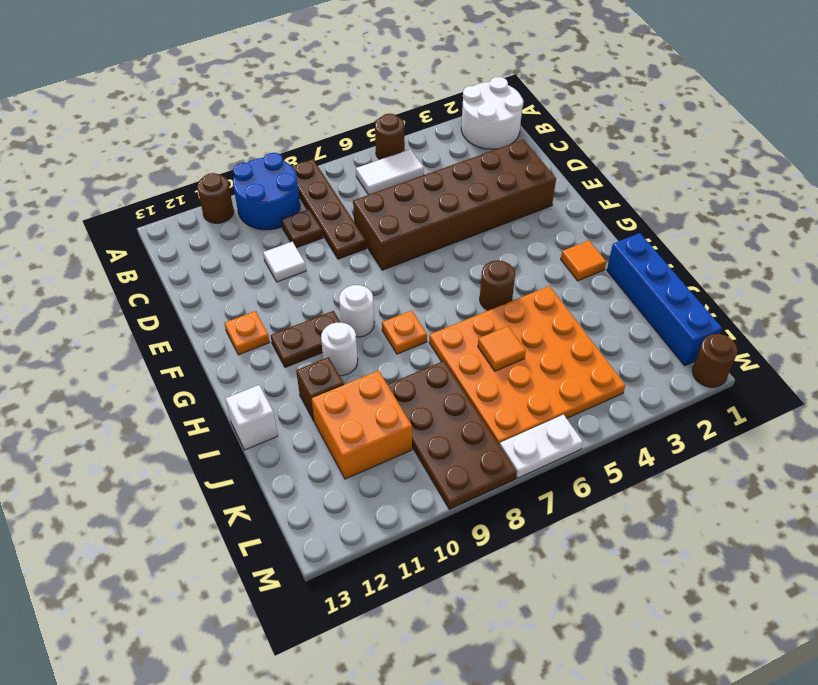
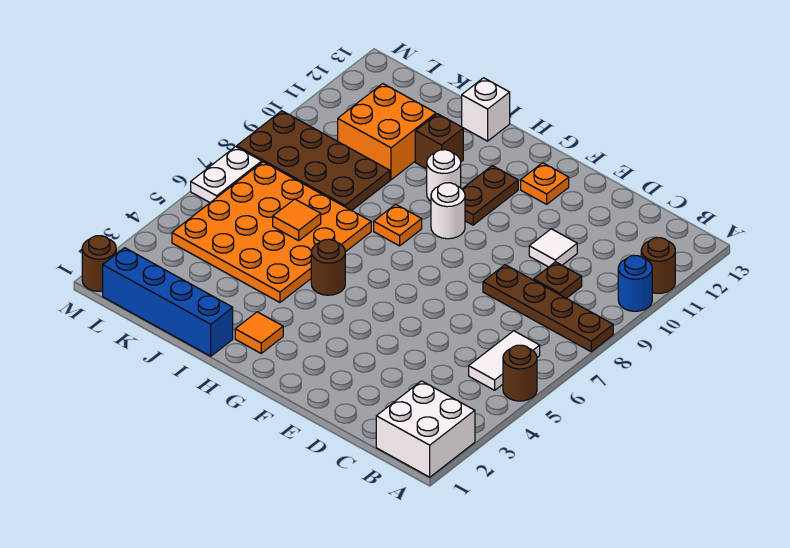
white 2x2 round brick [461,77,524,149] -> white 2x2 brick [376,381,475,477]
blue 2x2 round brick [233,153,300,230] -> blue 1x1 round brick [618,256,652,311]
brown 2x6 brick [353,140,556,270] -> none

